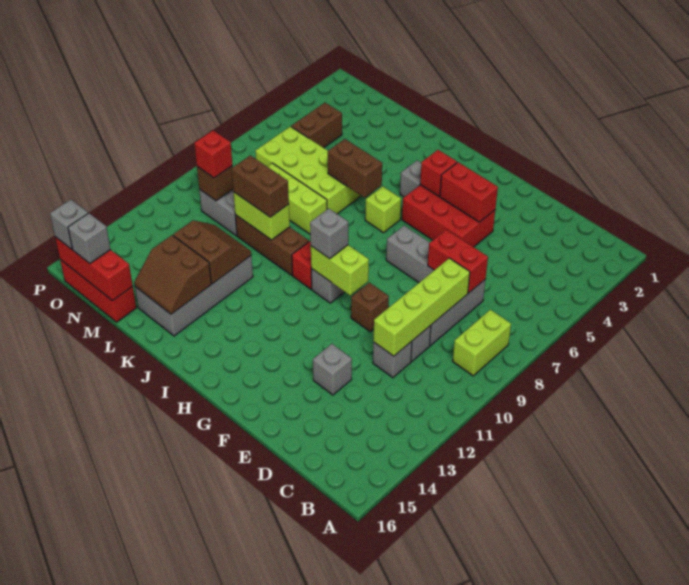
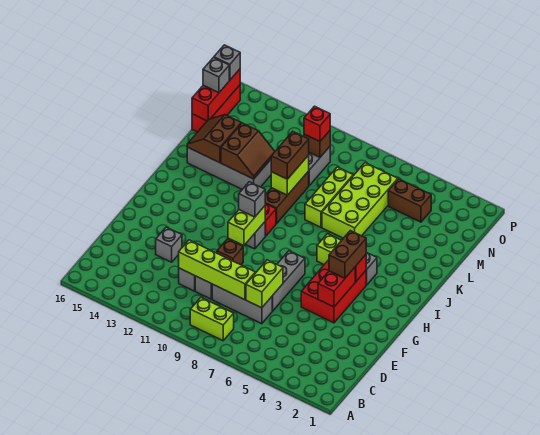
red 1x2 brick [428,230,488,293] -> lime 1x2 brick [246,260,283,308]
brown 1x2 brick [328,139,382,198] -> brown 1x2 brick moved to [329,231,366,278]

